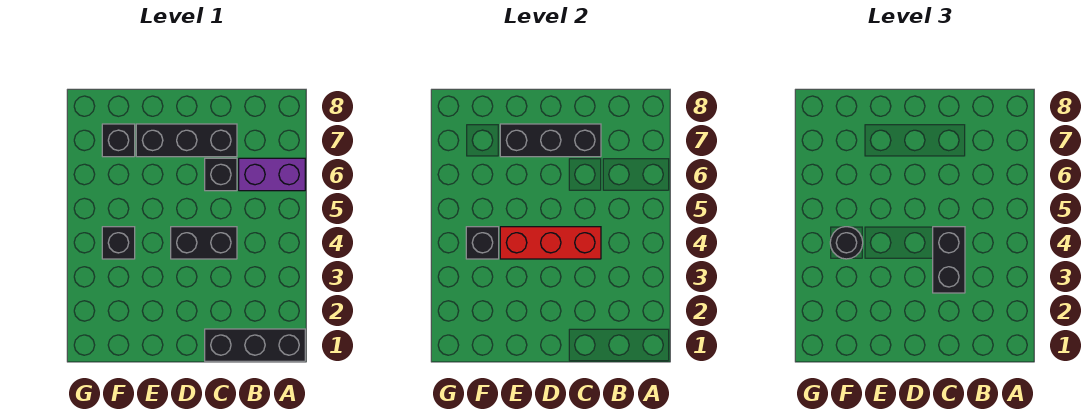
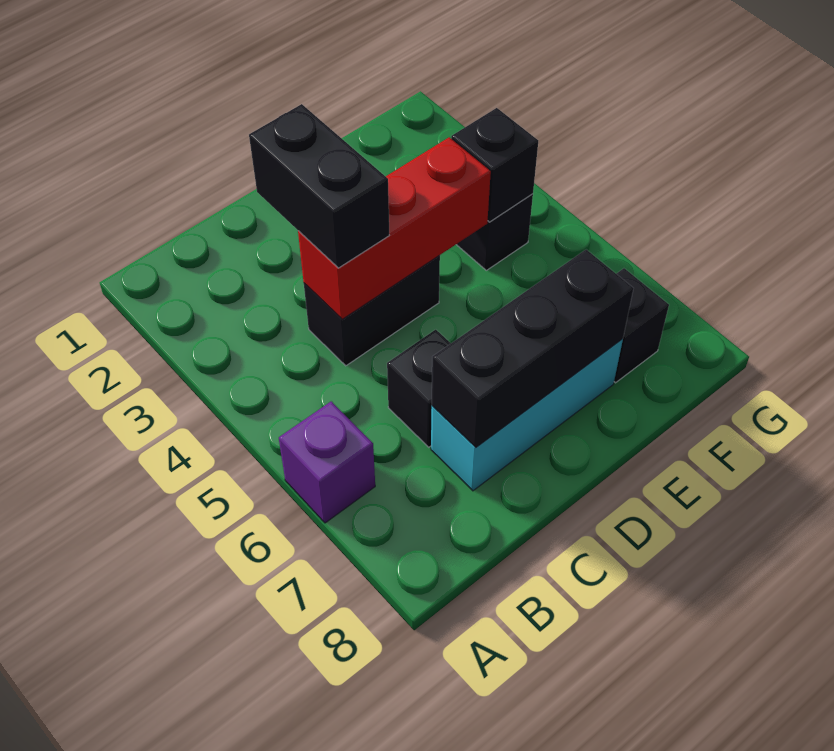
black 1x3 brick [205,329,305,361] -> none
purple 1x2 brick [239,158,305,191] -> purple 1x1 brick [279,401,375,523]
black 1x3 brick [136,124,237,157] -> cyan 1x3 brick [431,339,623,491]
black 1x1 round brick [830,227,863,259] -> none

